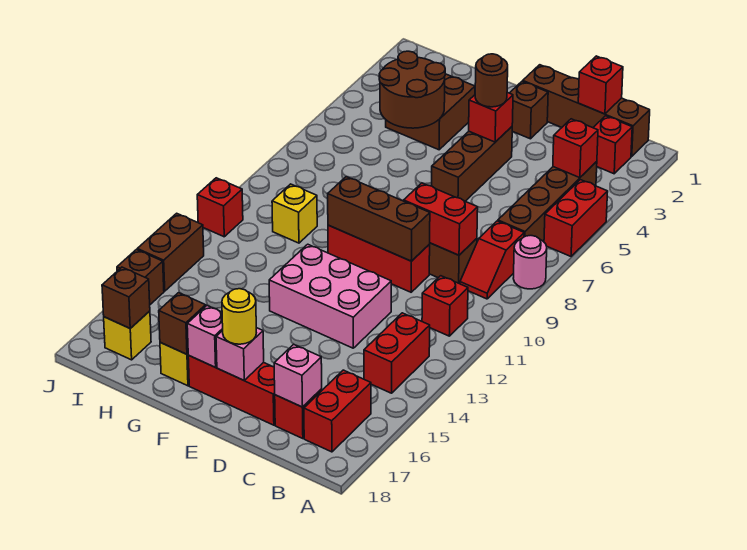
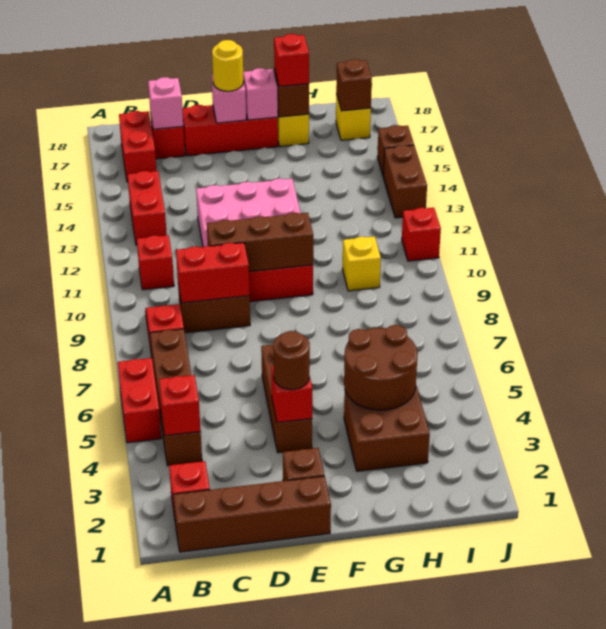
pink 1x1 round brick [513,236,547,289] -> none
red 1x1 brick [578,56,623,114] -> red 1x1 brick moved to [274,34,309,87]

